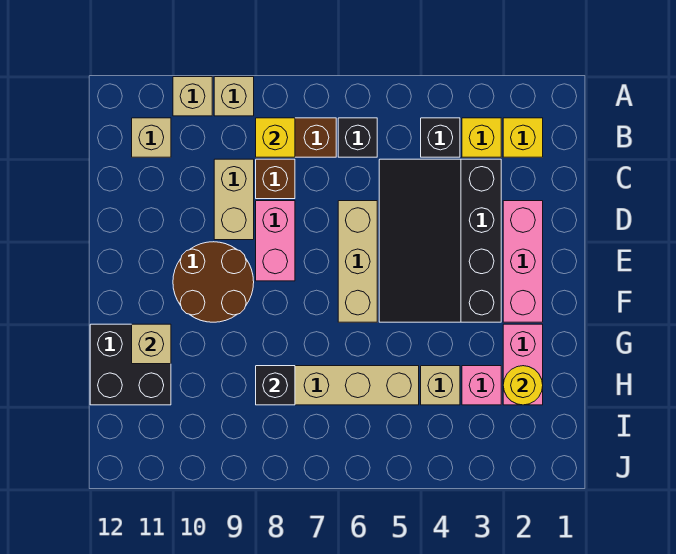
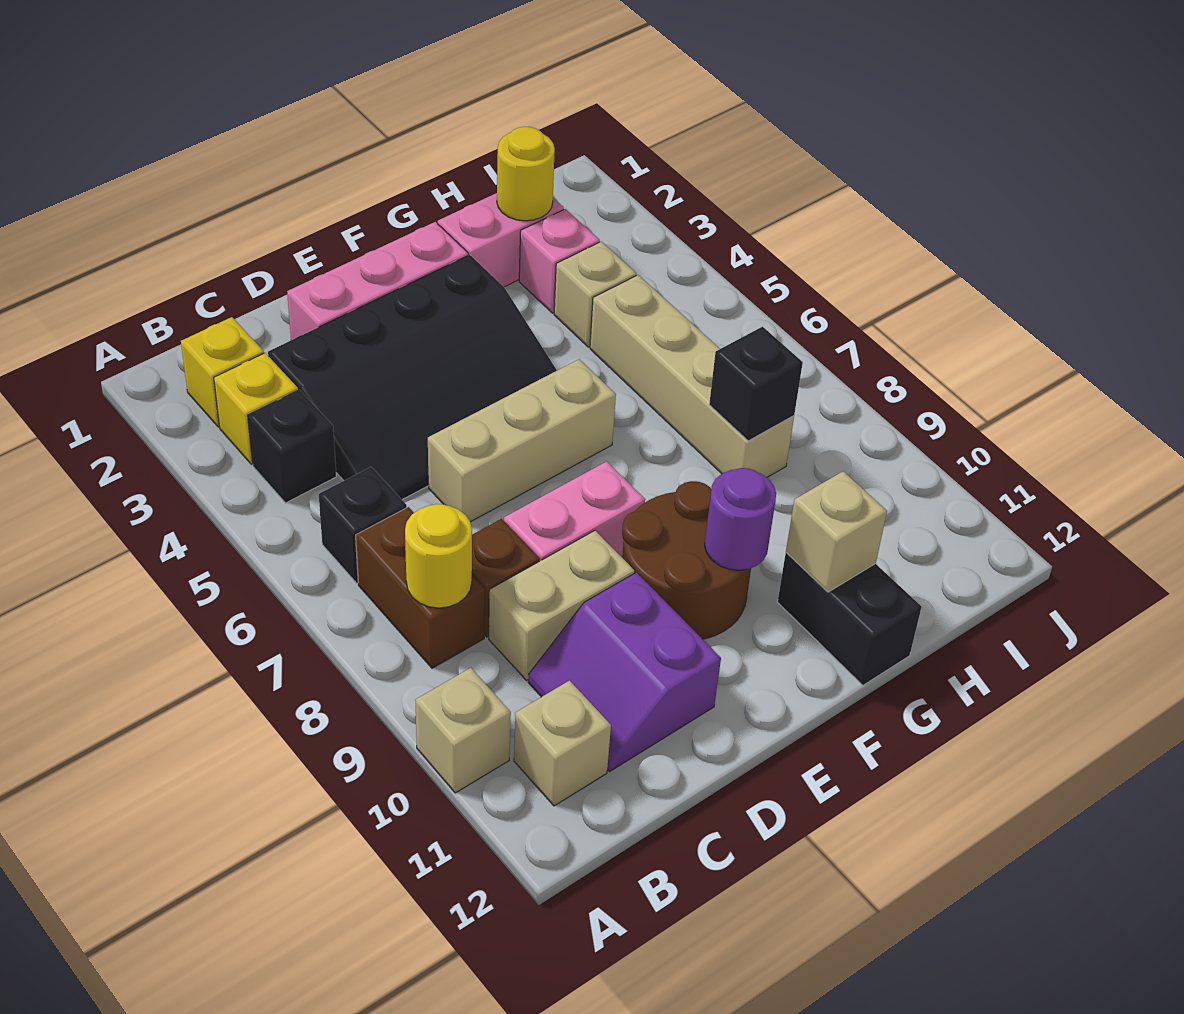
tan 1x1 brick [214,77,254,116] -> none
yellow 1x1 brick [256,118,295,157] -> yellow 1x1 round brick [405,504,472,608]
none -> purple 2x2 slope [528,572,721,771]
none -> purple 1x1 round brick [705,468,776,570]
black 2x2 brick [90,324,171,405] -> black 1x2 brick [778,553,922,685]

